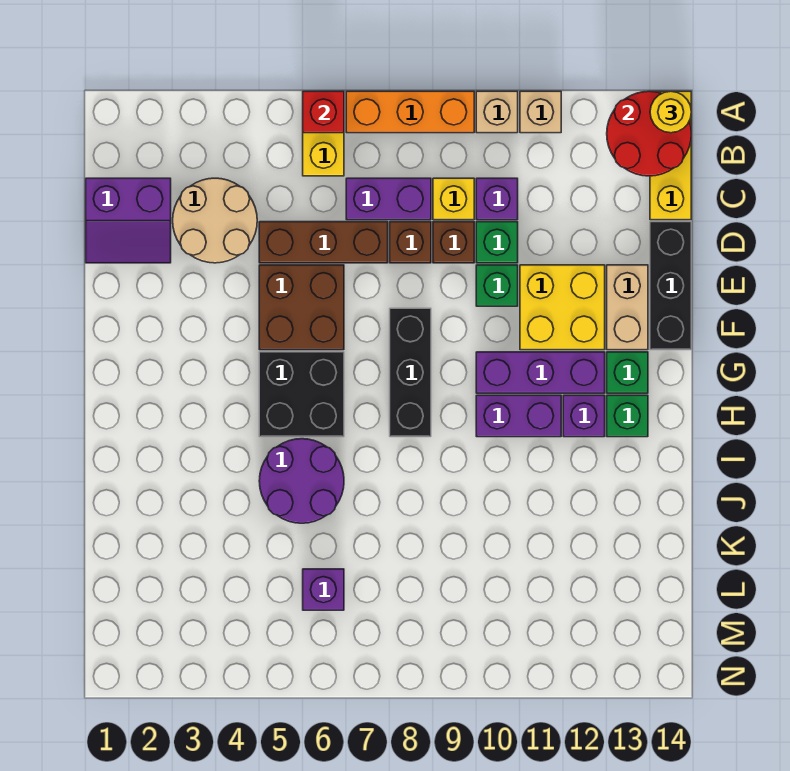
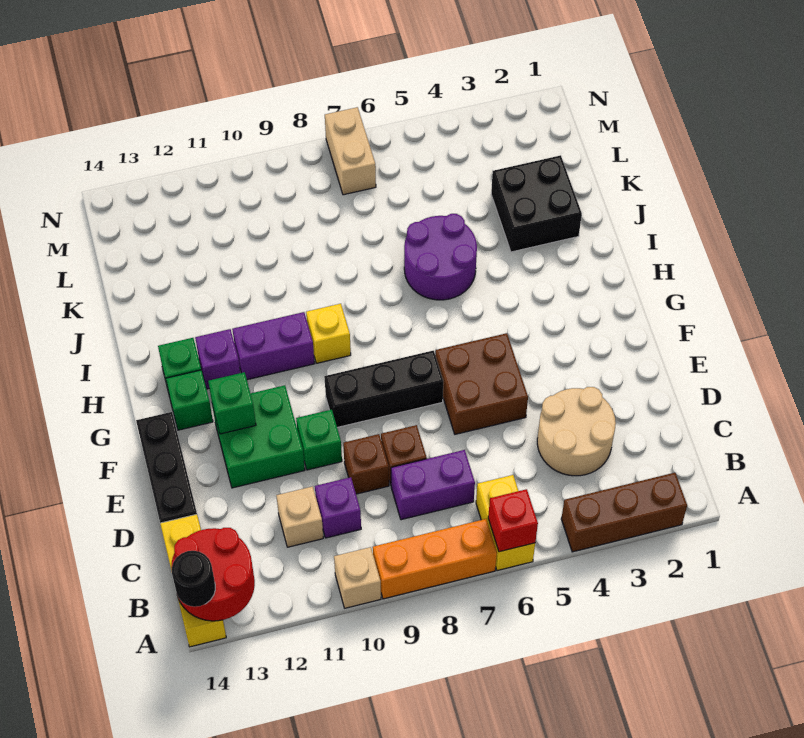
tan 1x1 brick [520,91,561,133] -> tan 1x1 brick moved to [276,486,323,547]
yellow 1x1 round brick [650,91,691,133] -> black 1x1 round brick [172,551,215,607]
purple 2x2 slope [86,178,171,263] -> none
yellow 1x1 brick [433,178,474,220] -> yellow 1x1 brick moved to [306,304,351,363]
brown 1x3 brick [259,222,388,263] -> brown 1x3 brick moved to [561,473,687,552]
green 1x1 brick [476,222,518,263] -> green 1x1 brick moved to [208,372,256,434]
yellow 2x2 brick [520,265,605,350] -> green 2x2 brick [212,385,305,488]
tan 1x2 brick [607,265,648,350] -> tan 1x2 brick moved to [325,107,376,195]
black 1x3 brick [390,308,431,437] -> black 1x3 brick turned to [324,351,443,427]
black 2x2 brick [259,352,344,437] -> black 2x2 brick moved to [491,155,582,252]
purple 1x3 brick [476,352,605,393] -> none
purple 1x1 brick [303,569,344,610] -> none

